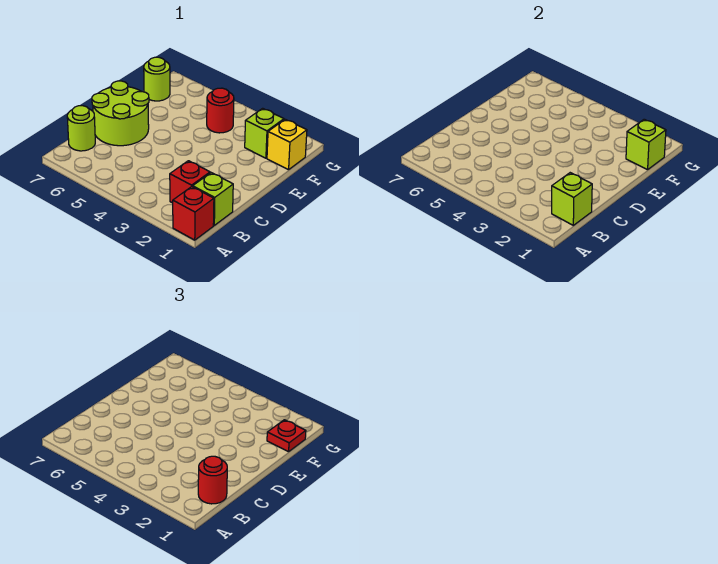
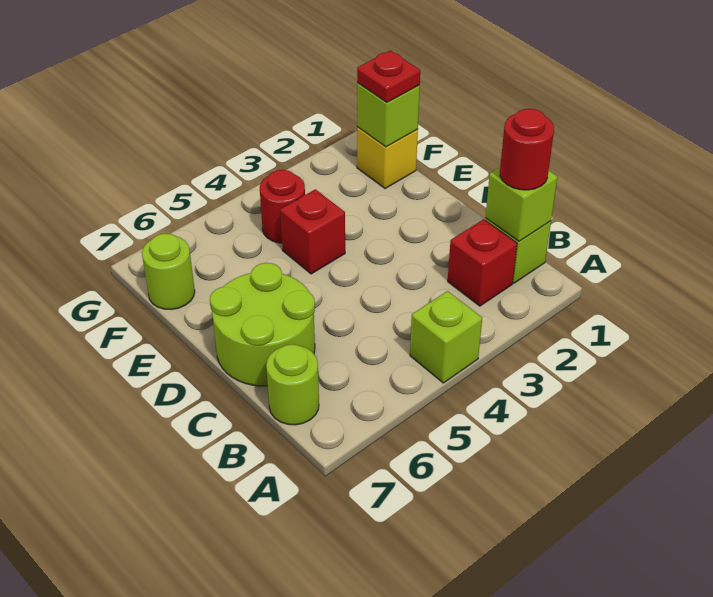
red 1x1 brick [173,187,214,240] -> red 1x1 brick moved to [280,189,345,274]
lime 1x1 brick [245,108,284,158] -> lime 1x1 brick moved to [410,291,482,383]

